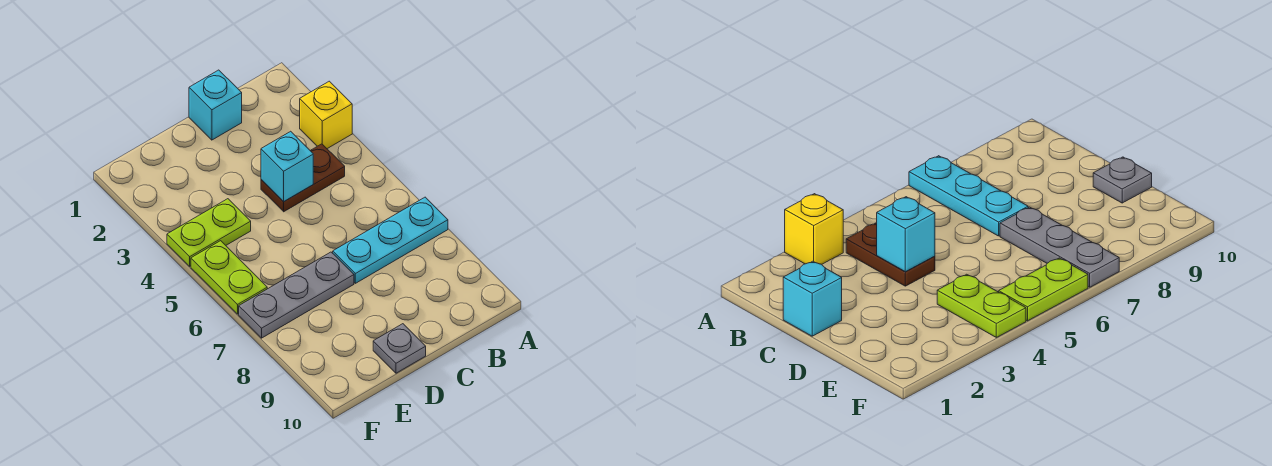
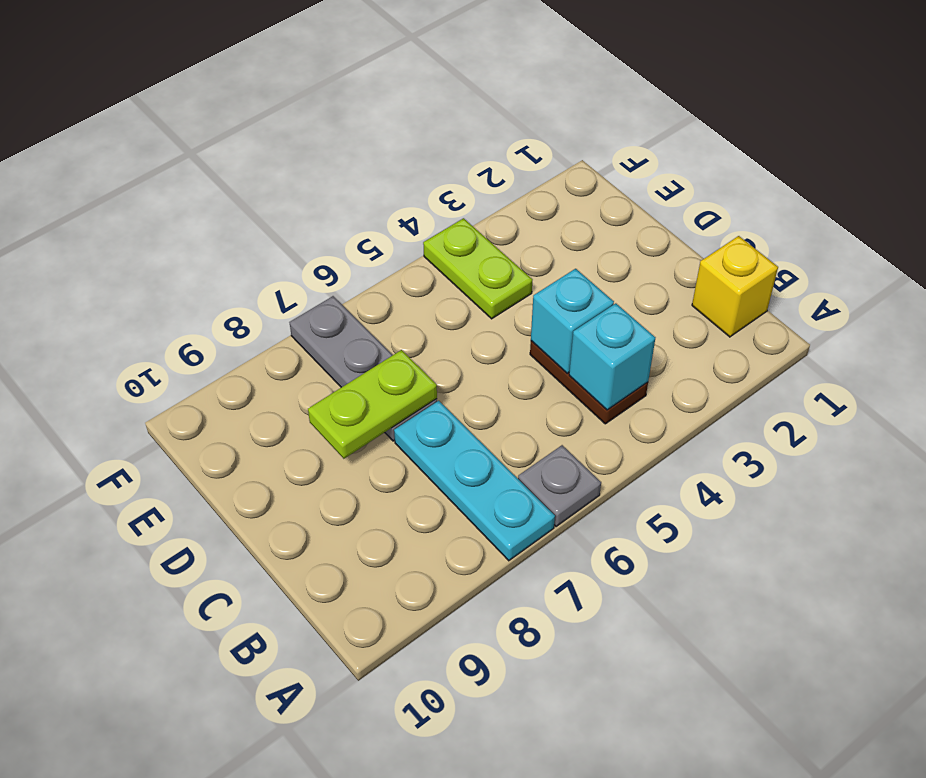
yellow 1x1 brick [300,81,352,149] -> yellow 1x1 brick moved to [692,236,778,337]
cyan 1x1 brick [189,70,242,140] -> cyan 1x1 brick moved to [569,303,655,410]
grey 1x1 plate [373,324,426,373] -> grey 1x1 plate moved to [518,445,601,527]
lime 1x2 plate [191,241,267,314] -> lime 1x2 plate moved to [308,350,437,459]

